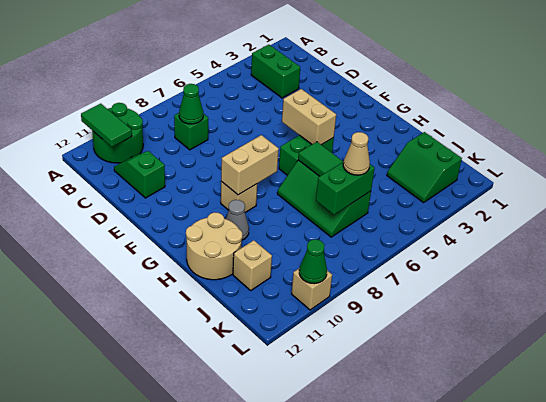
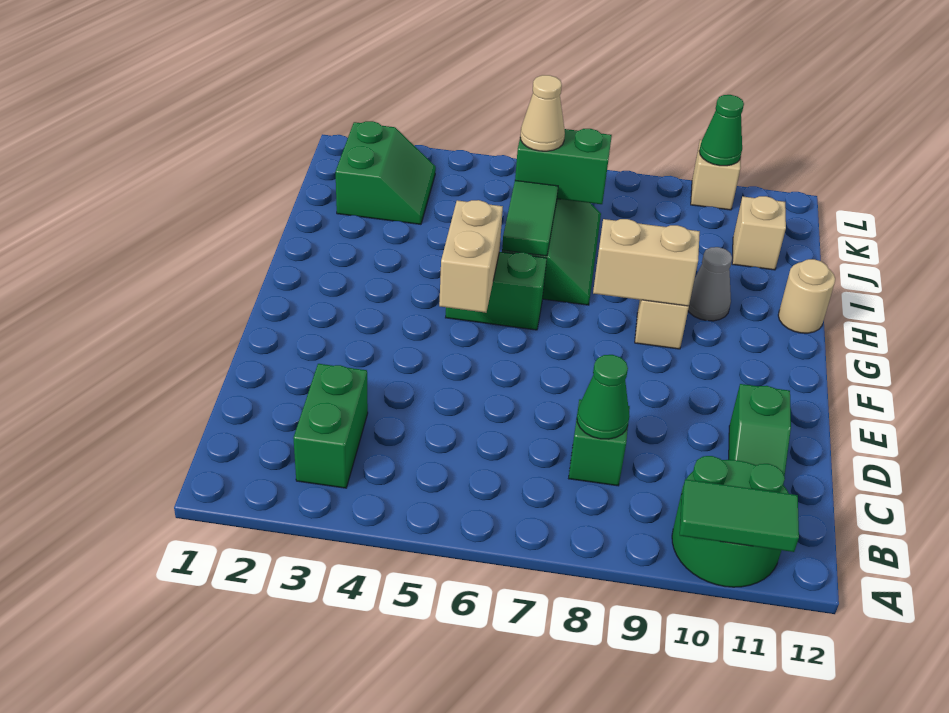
green 1x2 tile [81,104,132,147] -> green 1x2 tile turned to [680,479,799,552]
tan 2x2 round brick [186,212,242,280] -> tan 1x1 round brick [778,259,835,333]

